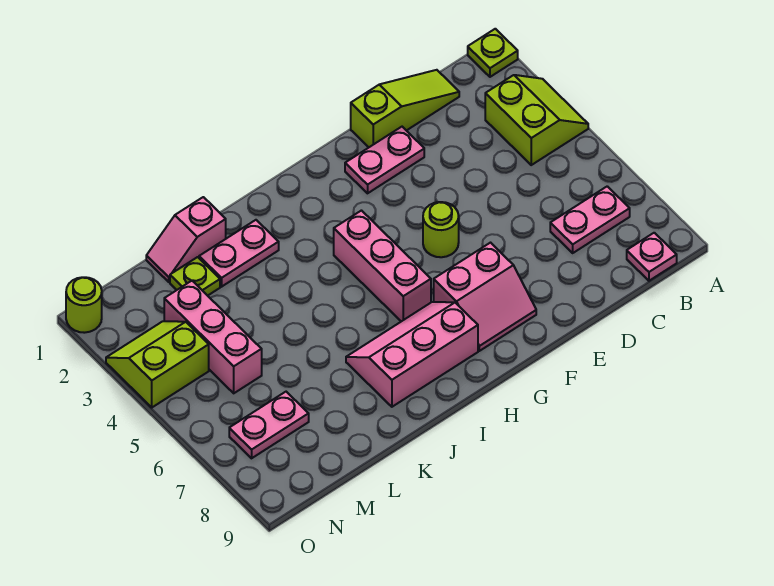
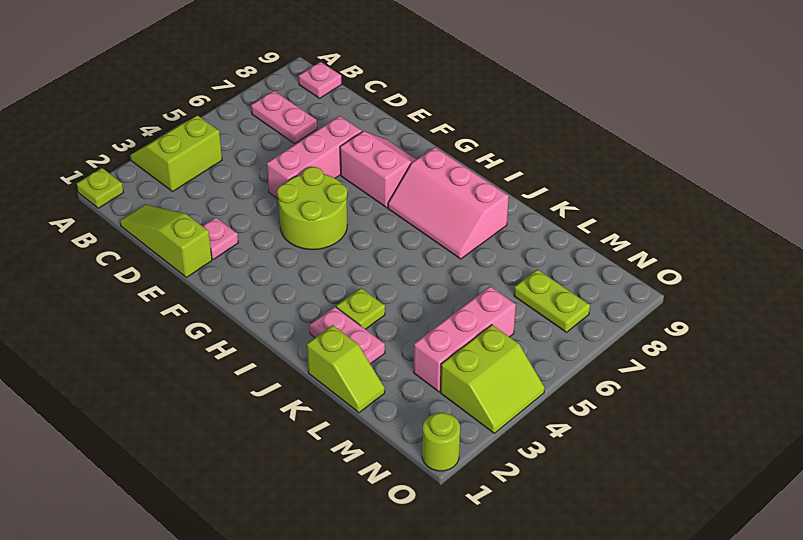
pink 1x2 plate [345,127,424,193] -> pink 1x1 plate [203,217,238,259]
lime 1x1 round brick [423,202,459,257] -> lime 2x2 round brick [277,167,347,250]
pink 1x3 brick [334,211,431,321] -> pink 1x3 brick moved to [267,116,362,199]
pink 1x2 slope [146,197,226,282] -> lime 1x2 slope [307,325,385,413]
lime 1x1 plate [170,257,220,296] -> lime 1x1 plate moved to [336,288,385,329]
pink 1x2 plate [229,392,309,458] -> lime 1x2 plate [514,269,590,332]
lime 2x2 slope [106,321,209,407] -> lime 2x2 slope turned to [440,325,545,433]

